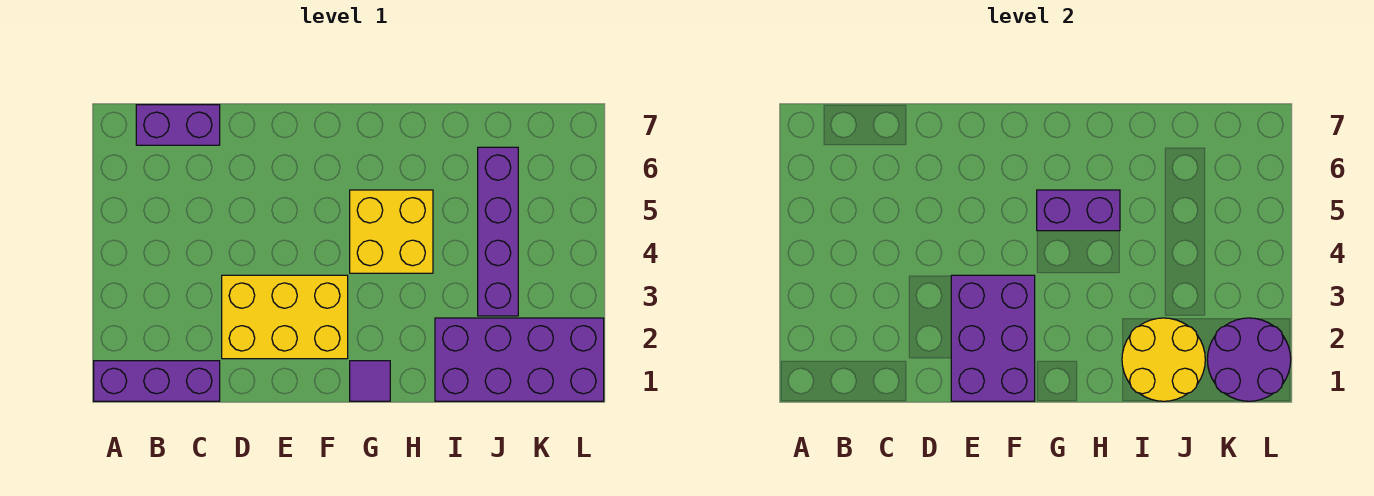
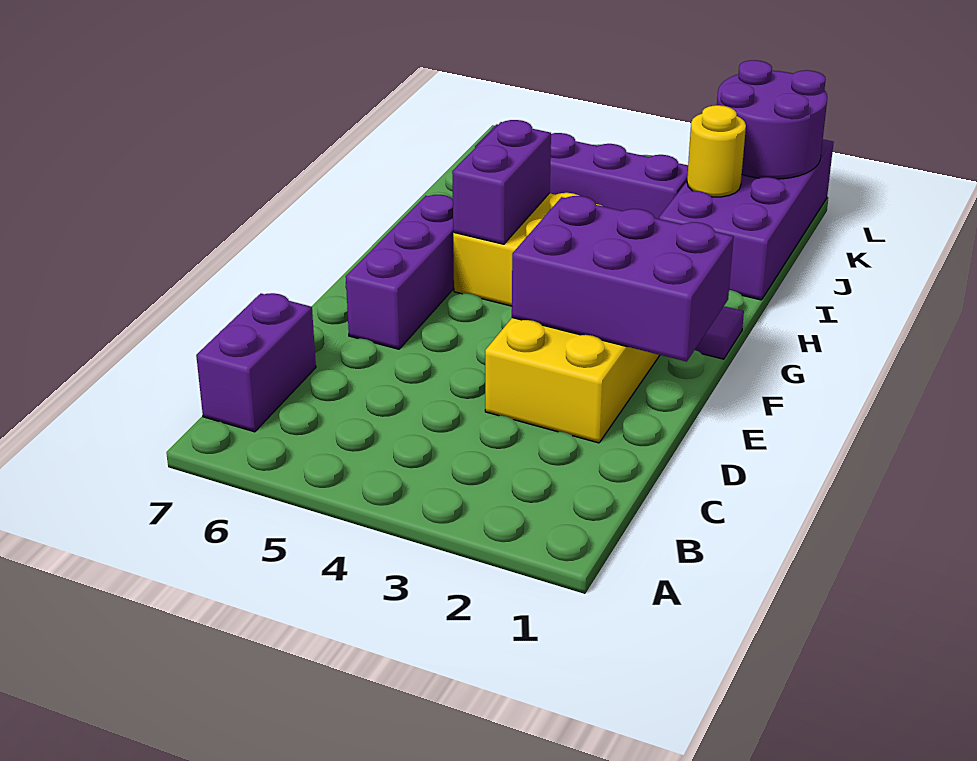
purple 1x3 brick [94,361,220,401] -> purple 1x3 brick moved to [346,195,454,349]
yellow 2x2 round brick [1122,318,1205,401] -> yellow 1x1 round brick [687,105,746,197]

